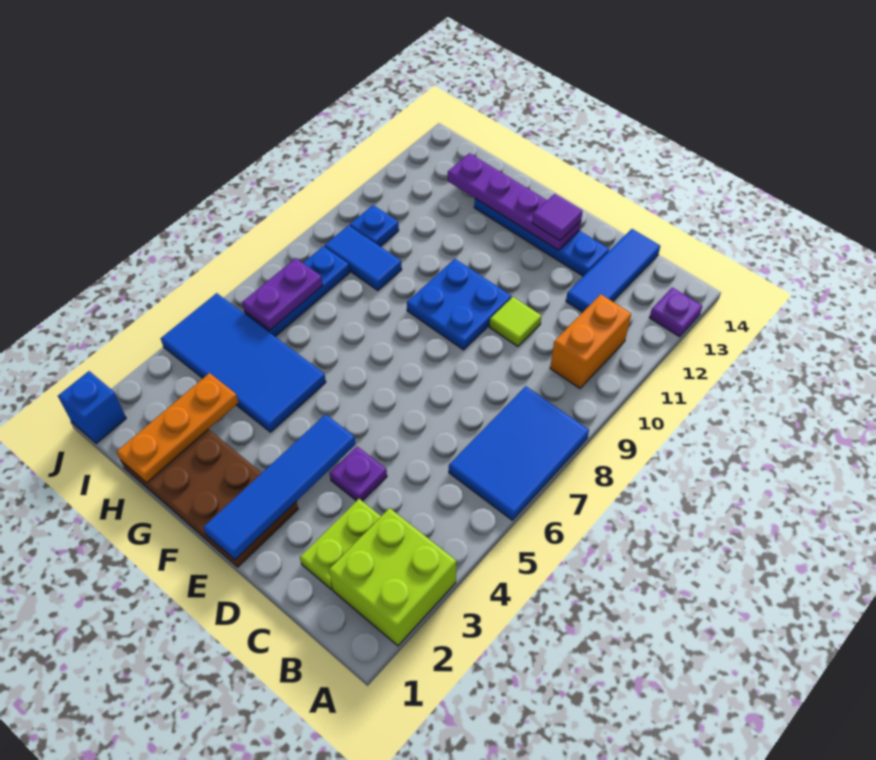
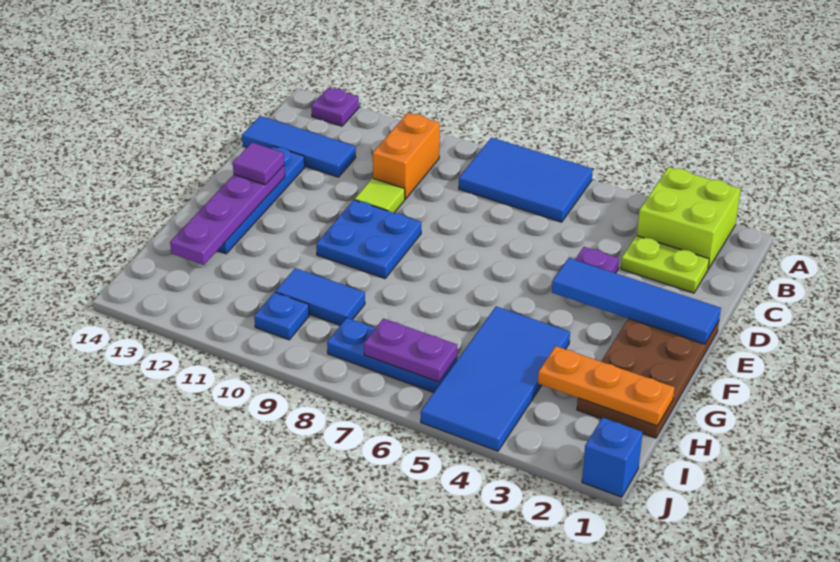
orange 1x2 brick [550,294,631,388] -> orange 1x2 brick turned to [373,113,440,199]
blue 1x2 tile [325,225,402,290] -> blue 1x2 tile turned to [276,268,365,325]

